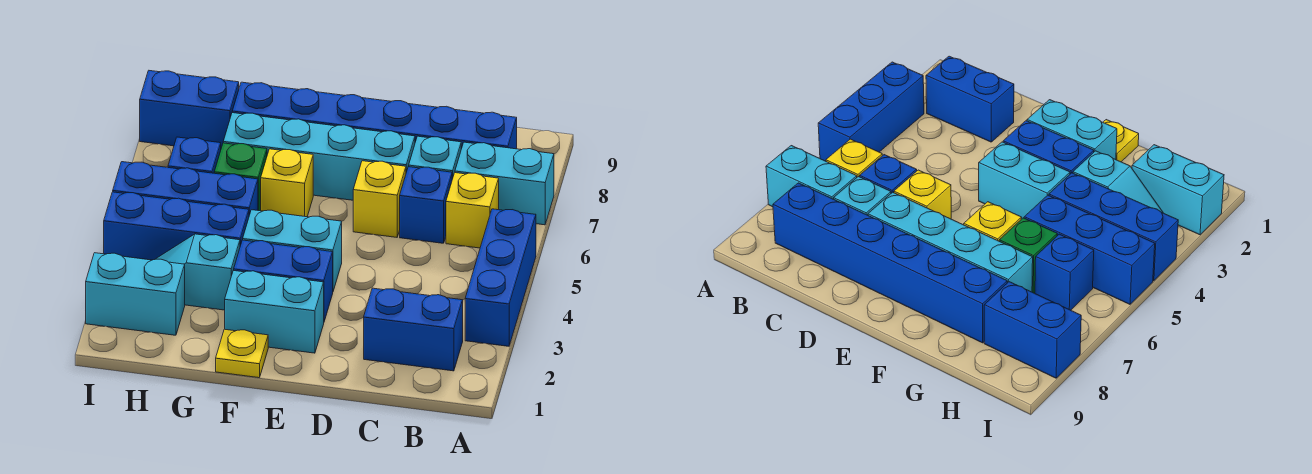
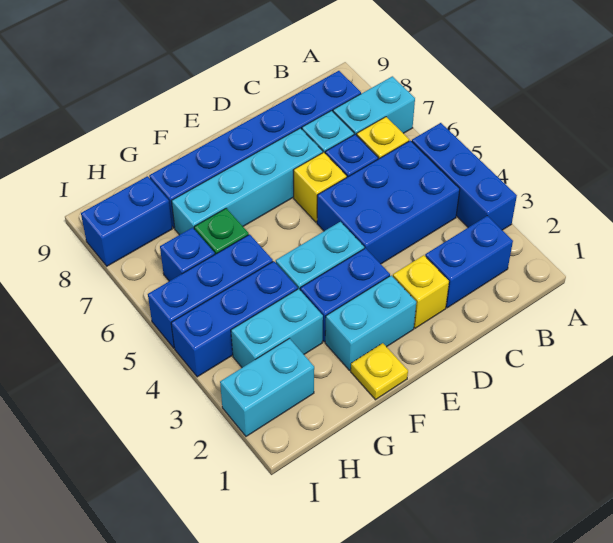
none -> blue 2x3 brick [317,141,460,264]
yellow 1x1 brick [261,149,313,217] -> yellow 1x1 brick moved to [393,255,449,328]
cyan 1x2 slope [156,234,240,310] -> cyan 1x2 brick [231,289,323,368]

